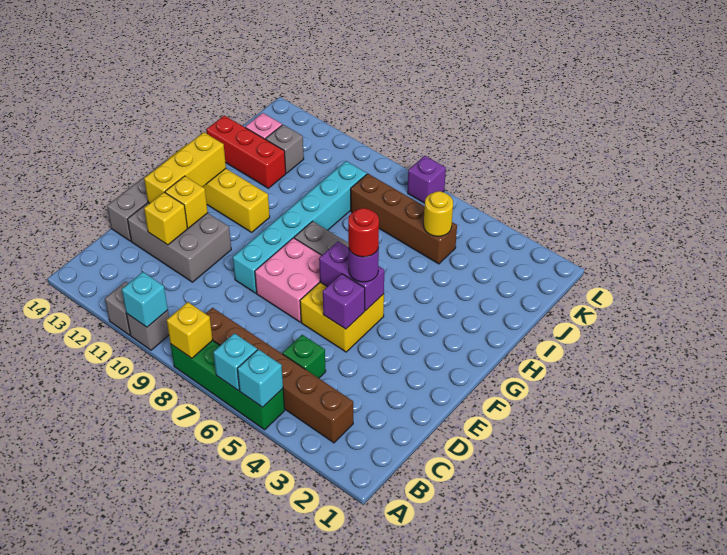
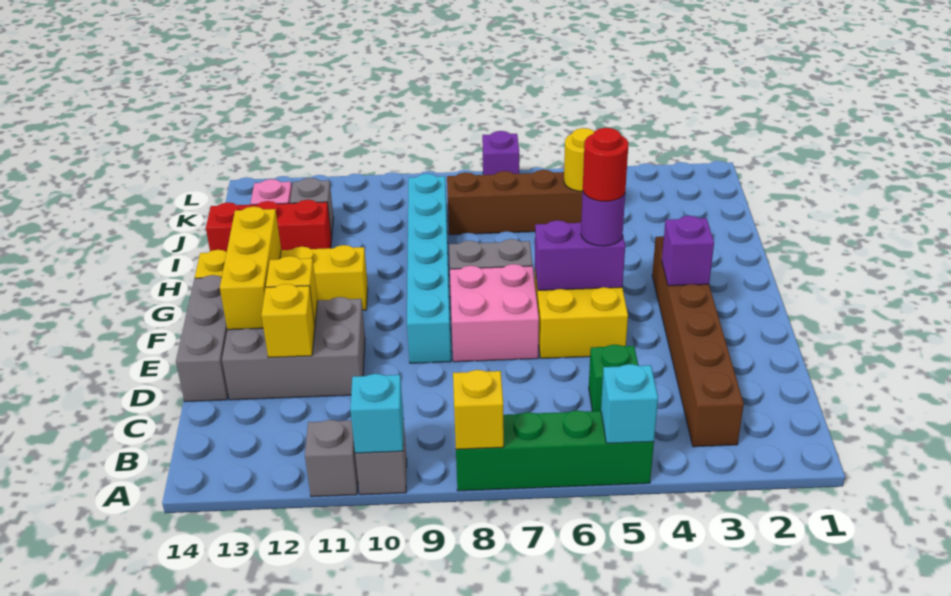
cyan 1x1 brick [213,333,257,391] -> none
brown 1x6 brick [206,308,353,443] -> brown 1x6 brick turned to [652,236,744,447]
purple 1x1 brick [323,274,365,329] -> purple 1x1 brick moved to [662,216,714,286]

